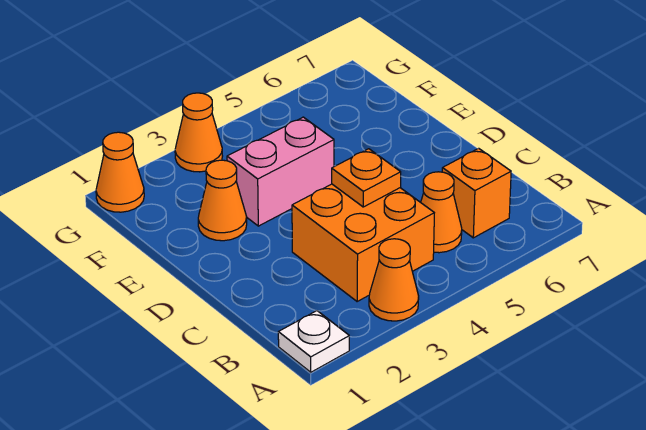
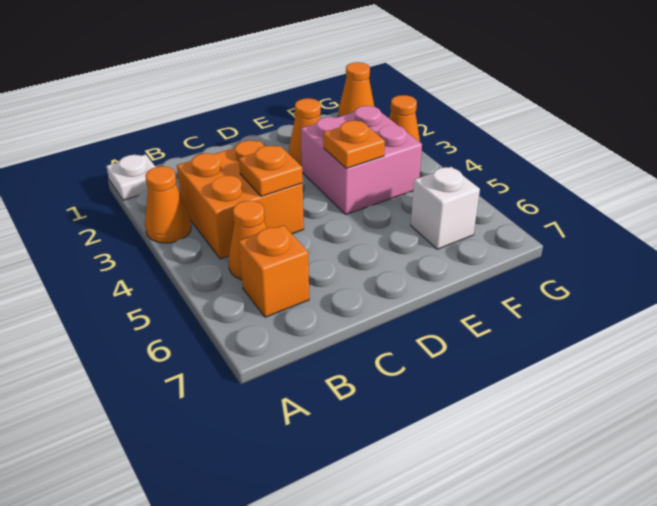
pink 1x2 brick [227,117,334,226] -> pink 2x2 brick [301,106,422,214]
none -> orange 1x1 plate [323,121,385,168]
none -> white 1x1 brick [411,167,480,249]

